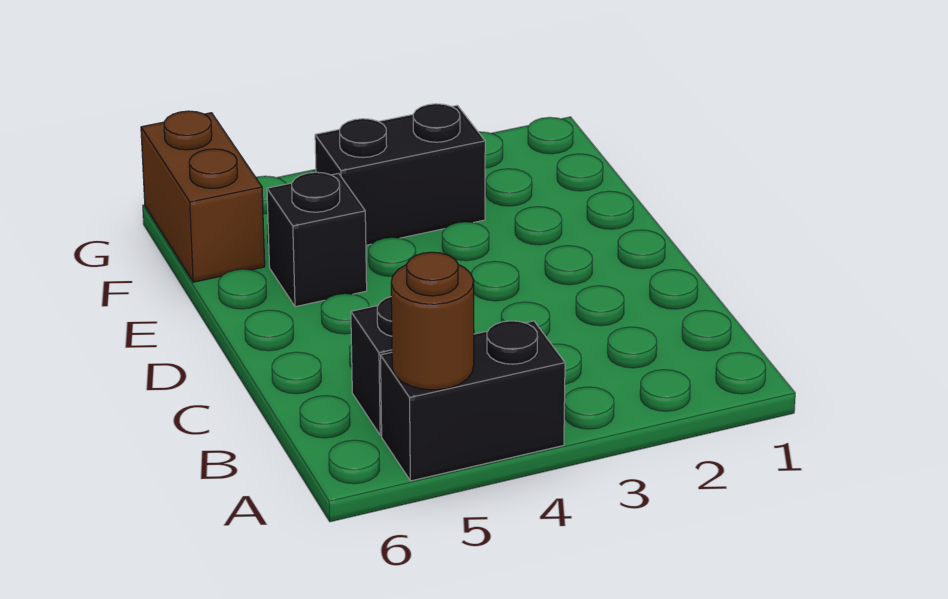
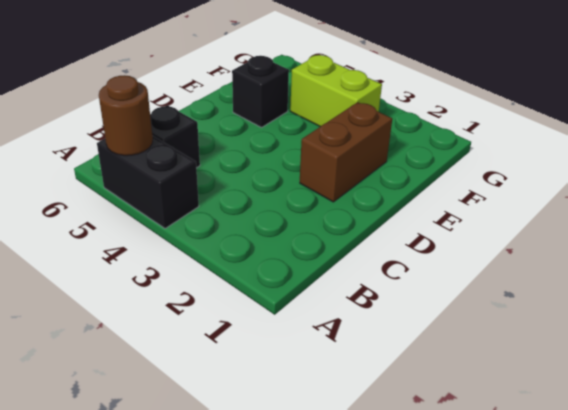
black 1x2 brick [315,104,485,245] -> lime 1x2 brick [290,55,382,127]
brown 1x2 brick [141,111,265,282] -> brown 1x2 brick moved to [300,102,392,202]

